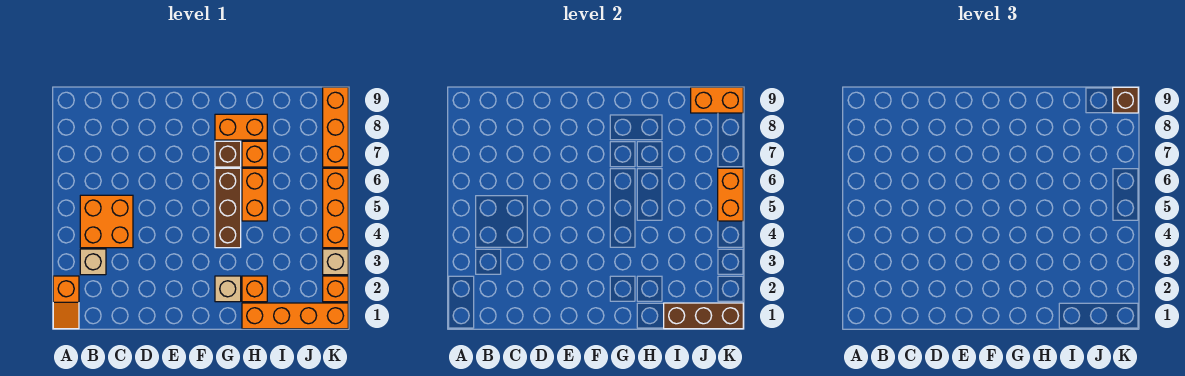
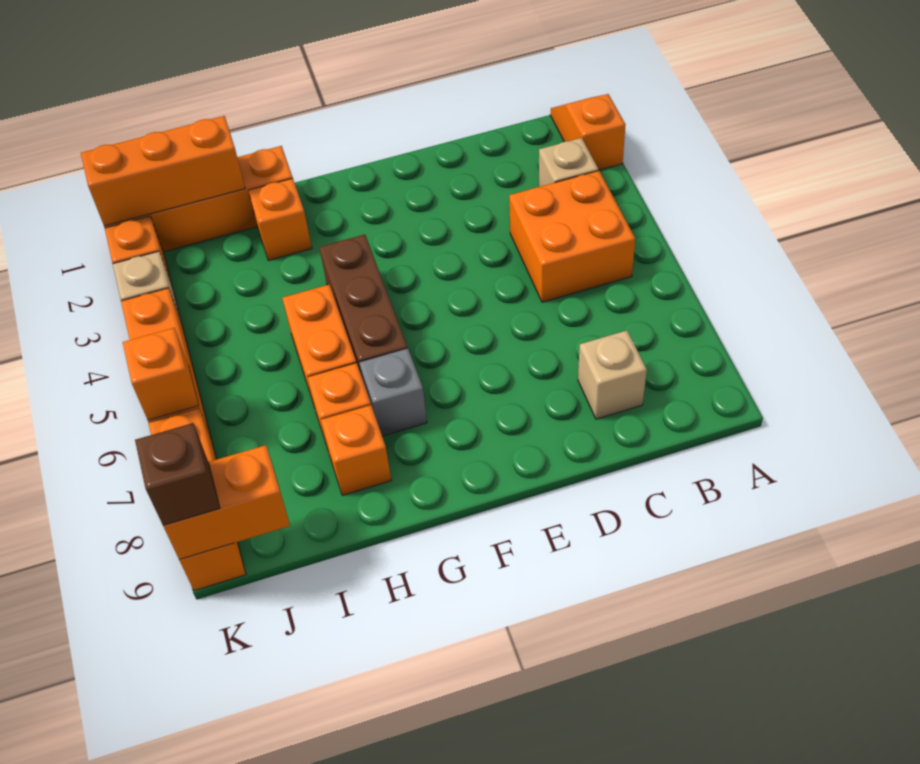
tan 1x1 brick [215,276,241,302] -> tan 1x1 brick moved to [578,331,647,419]
brown 1x1 brick [215,141,241,167] -> grey 1x1 brick [359,348,427,436]
orange 1x2 brick [215,114,267,140] -> orange 1x1 brick [321,405,391,495]
brown 1x3 brick [664,303,743,329] -> orange 1x3 brick [81,116,245,226]
orange 1x2 brick [718,168,743,221] -> orange 1x1 brick [123,328,199,420]

